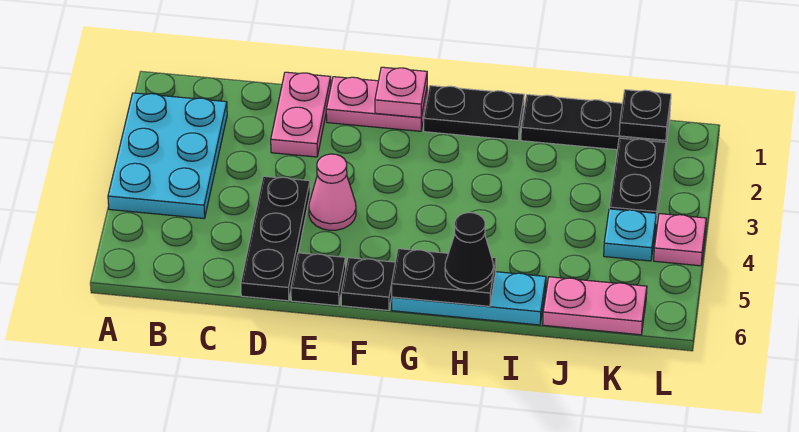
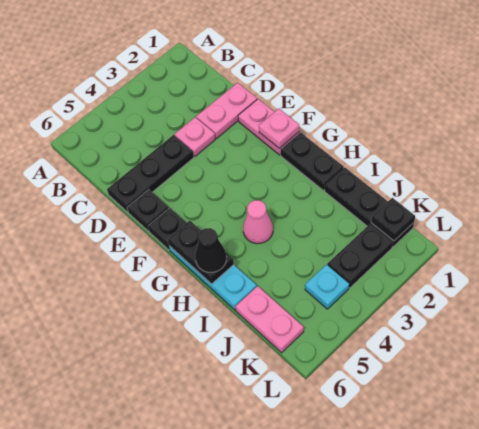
cyan 2x3 plate [108,93,227,218] -> none
pink 1x1 cone [309,154,356,230] -> pink 1x1 cone moved to [243,200,273,244]
pink 1x1 plate [654,214,706,266] -> pink 1x1 plate moved to [175,117,215,156]

